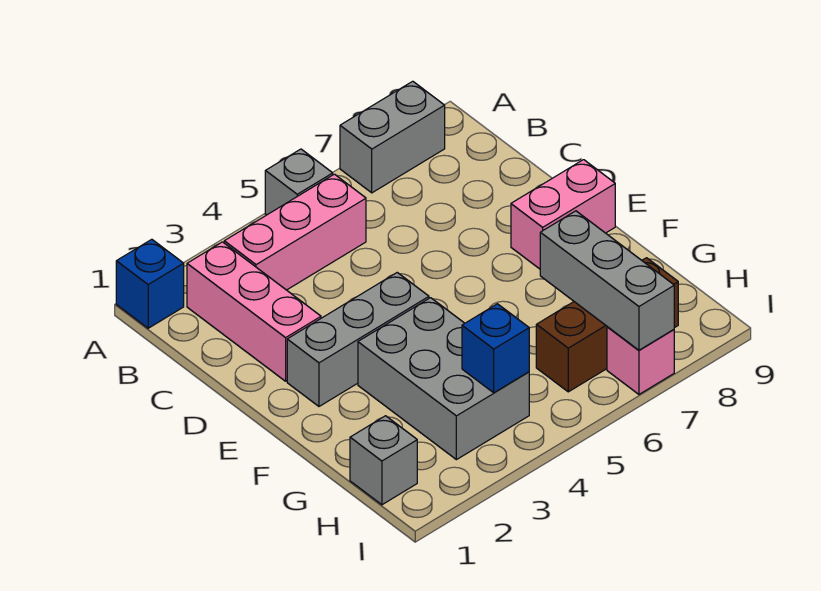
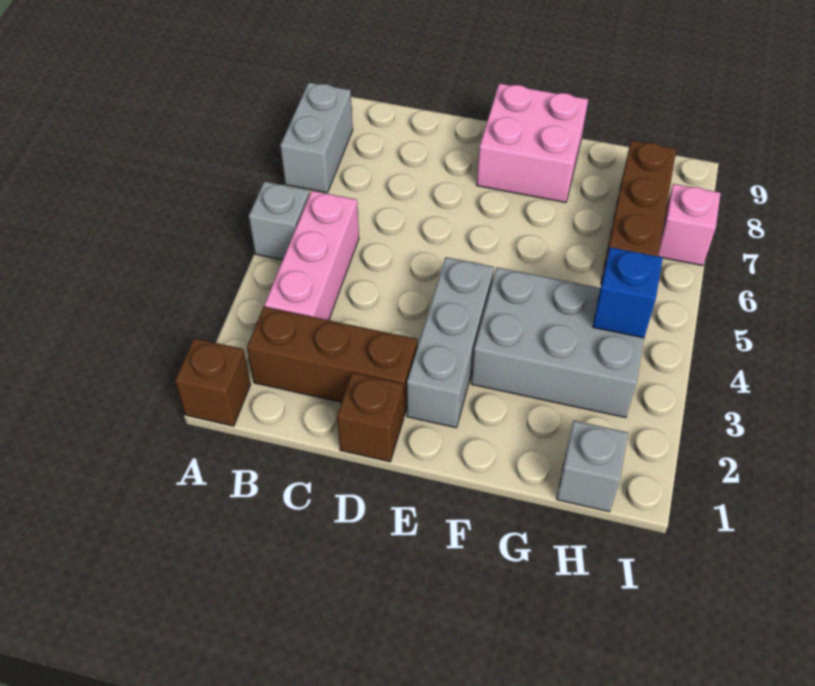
blue 1x1 brick [116,239,184,328] -> brown 1x1 brick [175,338,251,426]
pink 1x3 brick [187,242,321,381] -> brown 1x3 brick [247,307,417,416]
none -> brown 1x1 brick [337,373,404,462]
pink 1x2 brick [511,160,615,269] -> pink 2x2 brick [477,83,588,203]
grey 1x3 brick [540,211,674,350] -> none

